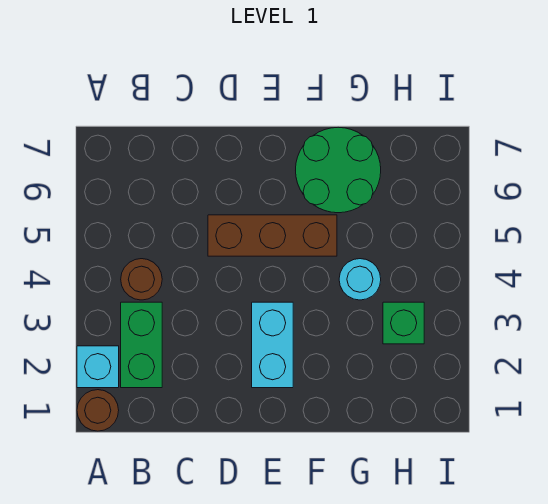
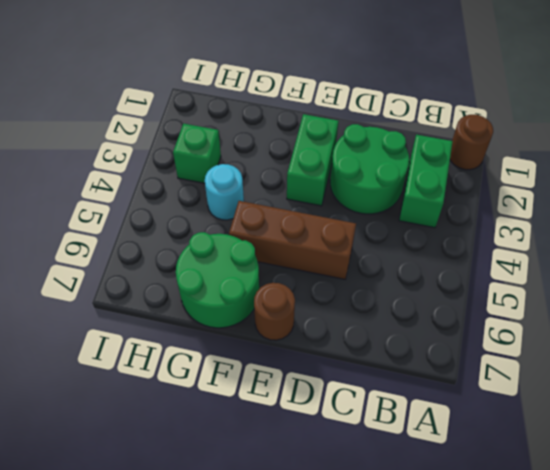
cyan 1x1 brick [77,346,119,388] -> none
brown 1x1 round brick [121,259,162,300] -> brown 1x1 round brick moved to [254,283,295,340]
none -> green 2x2 round brick [330,124,409,214]
cyan 1x2 brick [252,302,293,388] -> green 1x2 brick [287,114,338,206]

